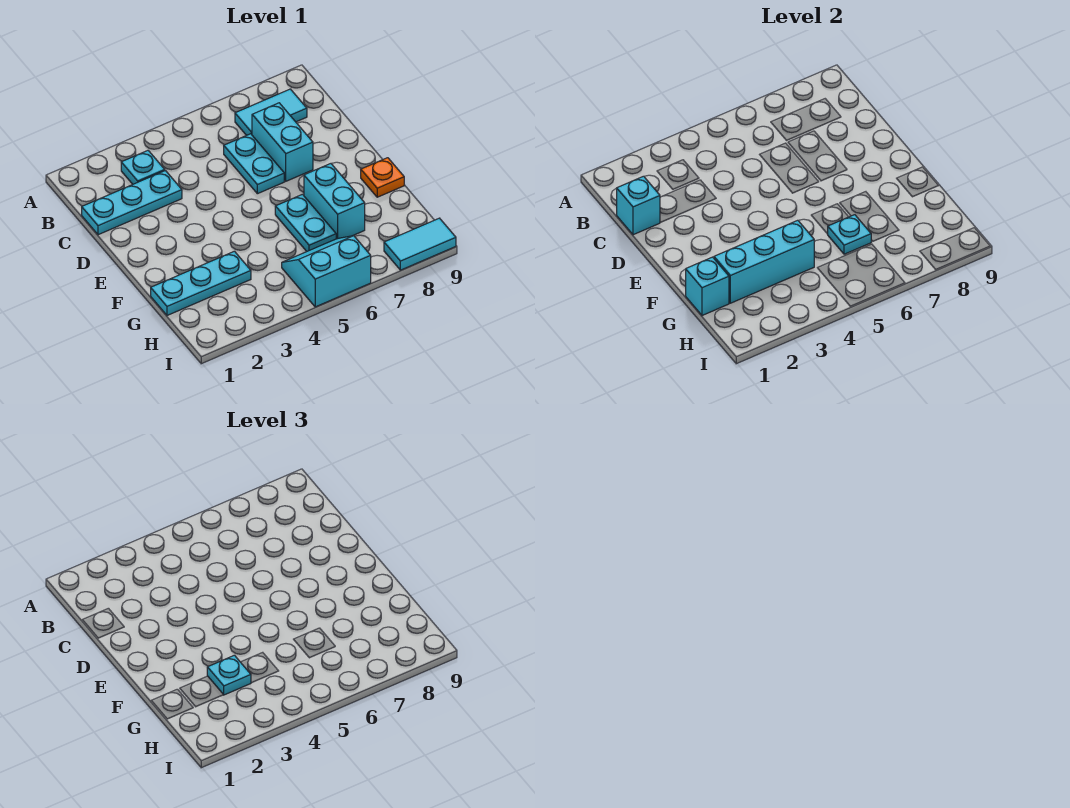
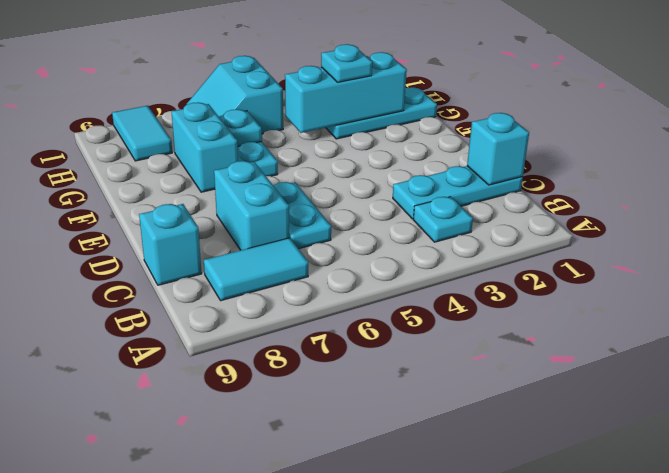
orange 1x1 plate [361,158,404,197] -> none
cyan 1x1 brick [686,257,729,315] -> cyan 1x1 brick moved to [139,204,202,285]
cyan 2x2 slope [282,236,371,307] -> cyan 2x2 slope turned to [187,56,283,134]
cyan 1x2 tile [384,218,456,270] -> cyan 1x2 tile turned to [112,106,172,161]

